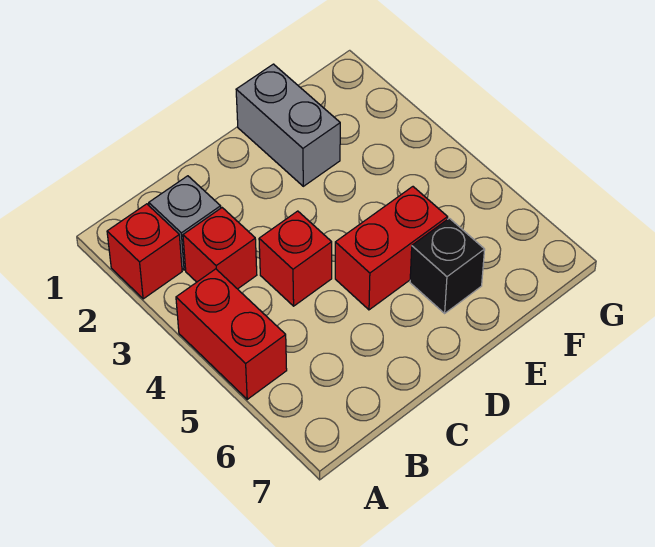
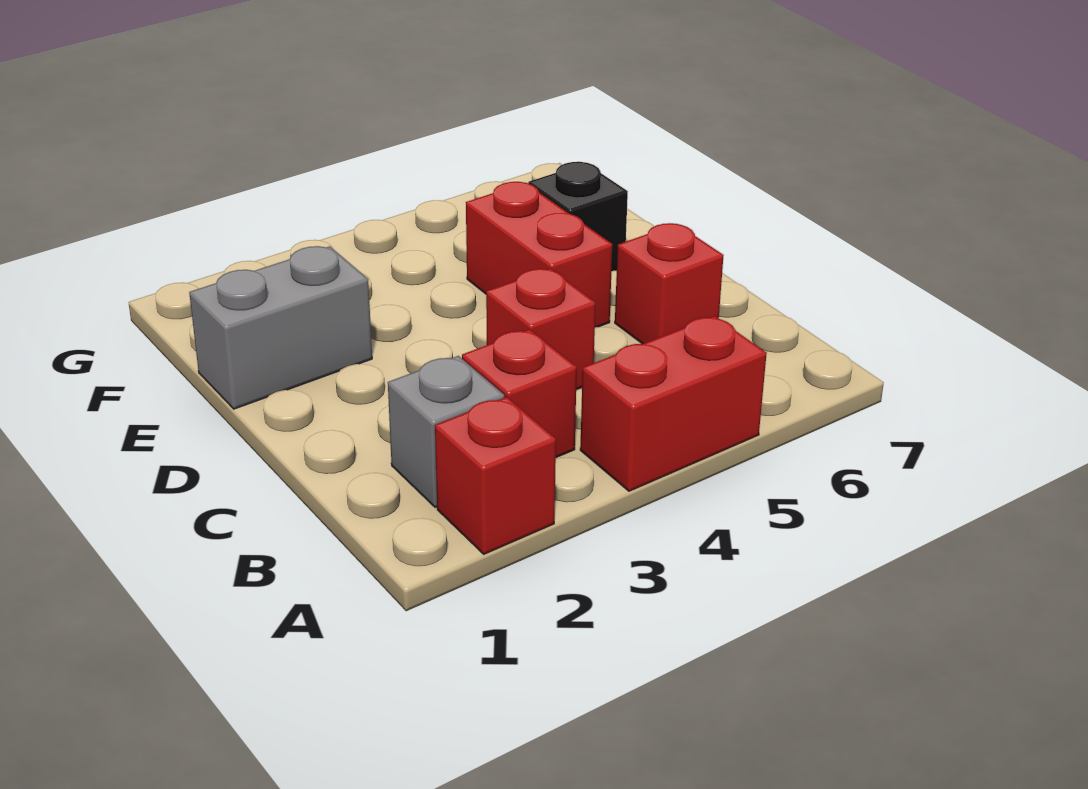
none -> red 1x1 brick [615,223,724,344]

